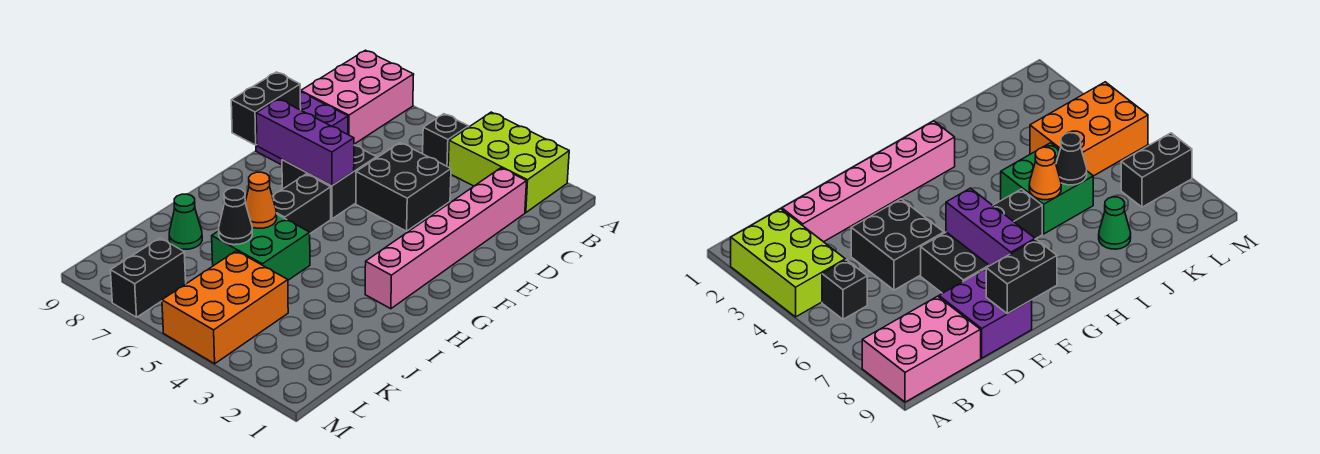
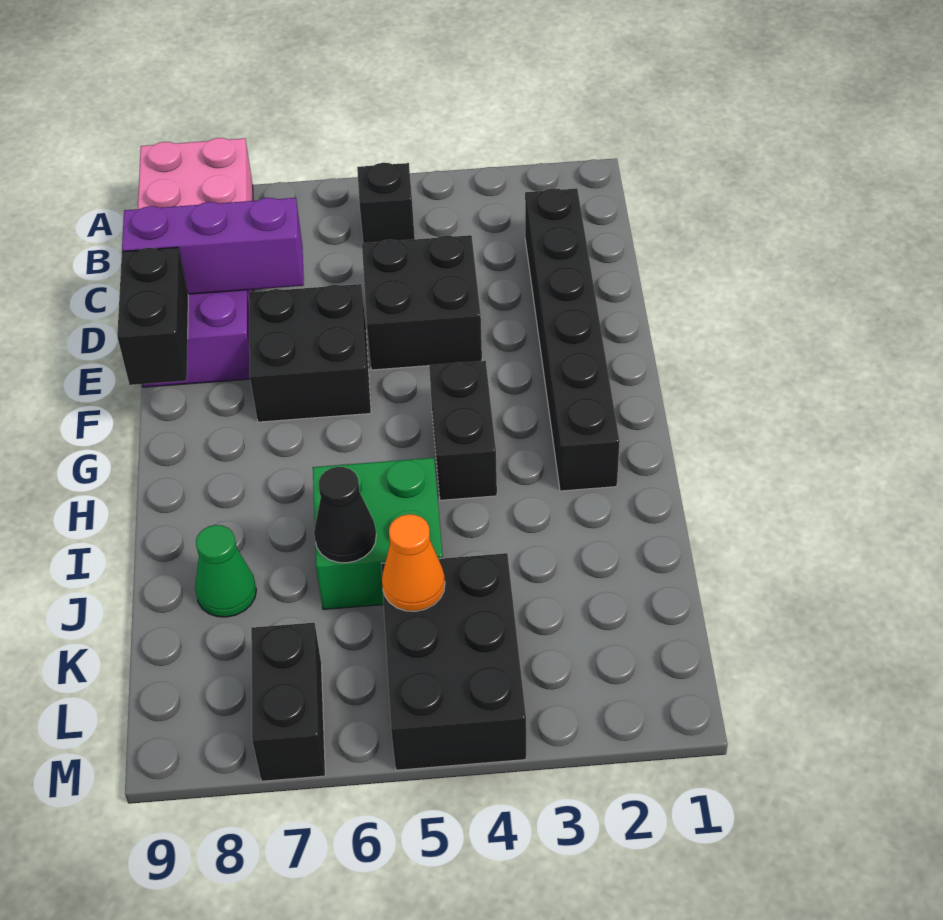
lime 2x3 brick [448,112,569,213] -> none
pink 1x6 brick [365,168,527,309] -> black 1x6 brick [525,188,620,491]
purple 1x3 brick [256,99,354,186] -> purple 1x3 brick moved to [122,198,304,294]
black 1x2 brick [272,174,331,233] -> black 1x2 brick moved to [429,361,497,500]
orange 1x1 cone [245,172,277,228] -> orange 1x1 cone moved to [382,514,445,611]
orange 2x3 brick [162,251,288,364] -> black 2x3 brick [381,553,526,770]

